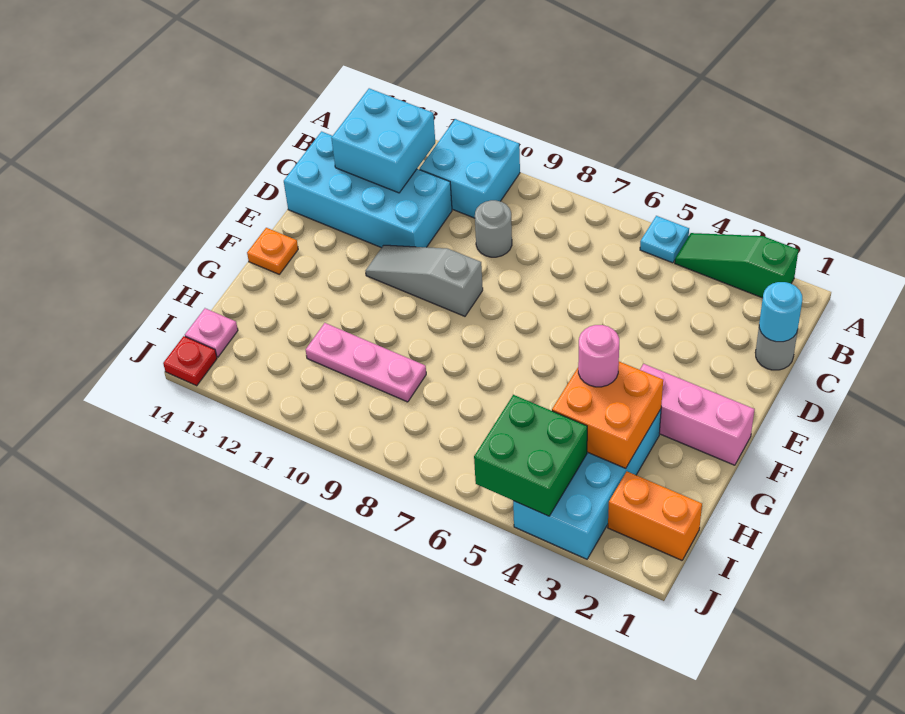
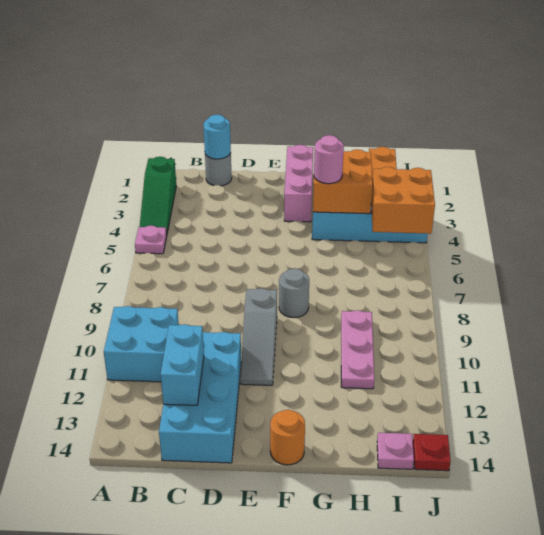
cyan 1x1 plate [640,216,689,263] -> pink 1x1 plate [135,226,167,254]
cyan 2x2 brick [331,88,435,193] -> cyan 1x2 brick [161,324,204,405]
grey 1x1 round brick [475,200,512,257] -> grey 1x1 round brick moved to [279,268,309,318]
orange 1x1 plate [247,228,298,274] -> orange 1x1 round brick [270,410,305,465]
green 2x2 brick [474,395,587,516] -> orange 2x2 brick [371,167,435,234]

